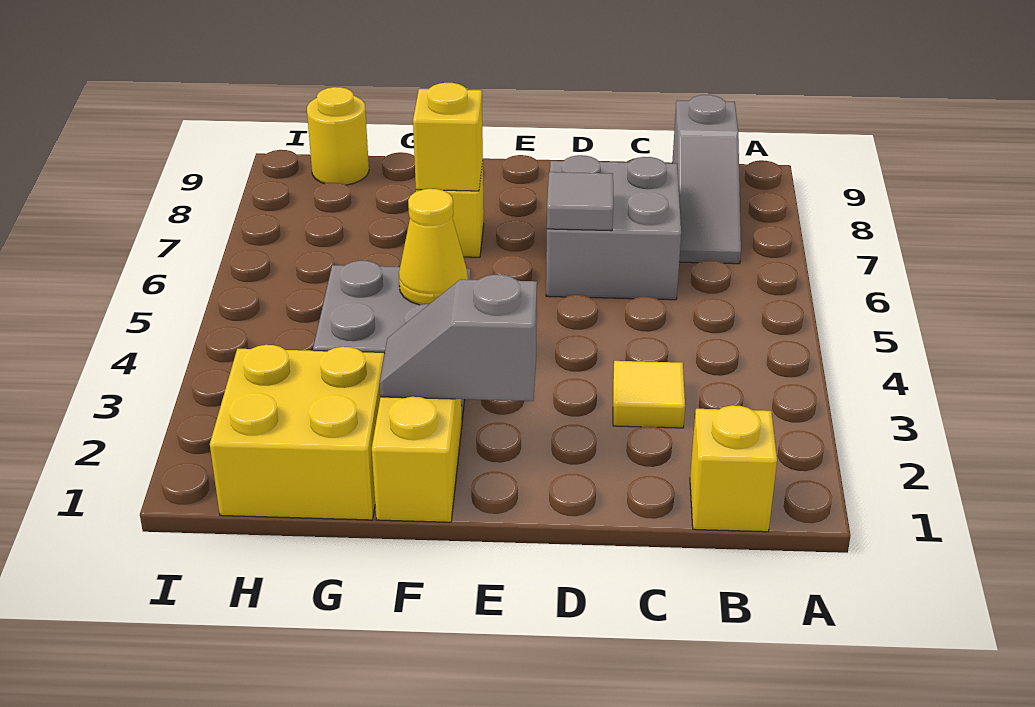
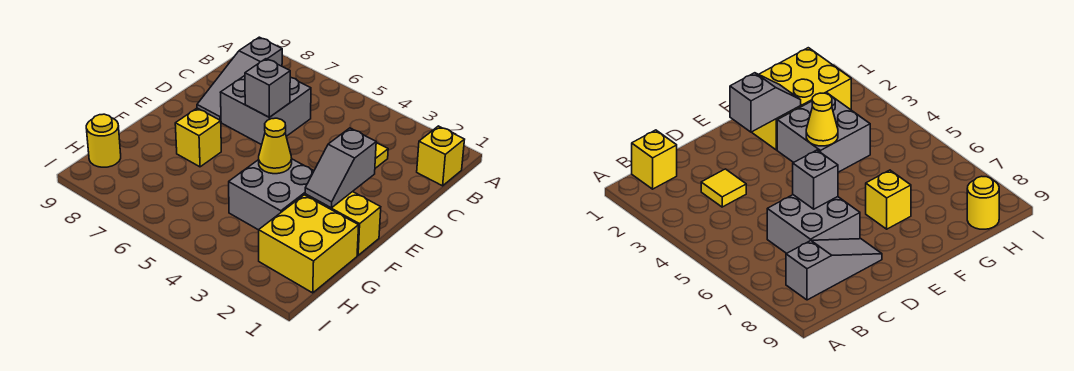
grey 1x3 slope [672,95,741,264] -> grey 1x3 slope turned to [197,37,282,121]
grey 1x1 tile [547,172,613,231] -> grey 1x1 brick [245,59,290,117]
yellow 1x1 brick [413,83,483,191] -> none

